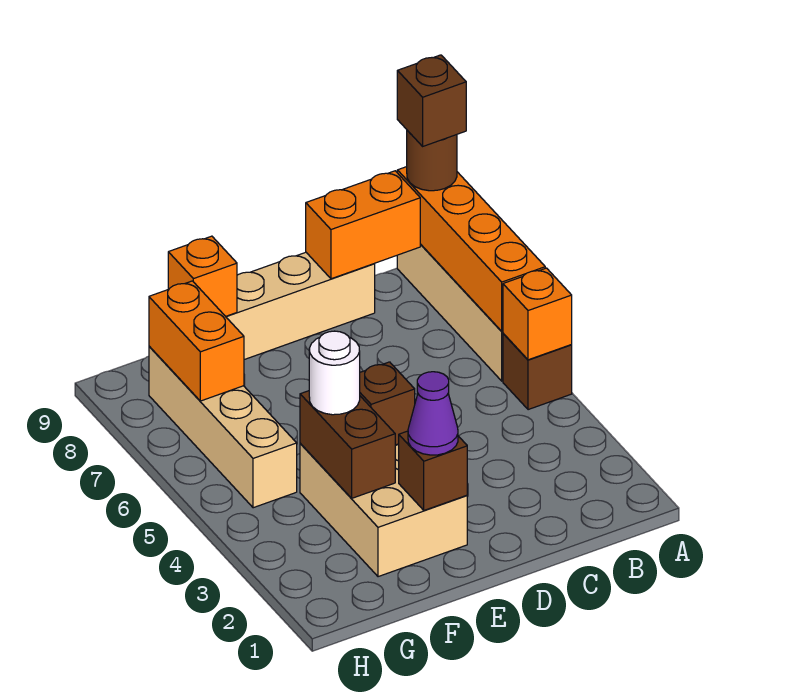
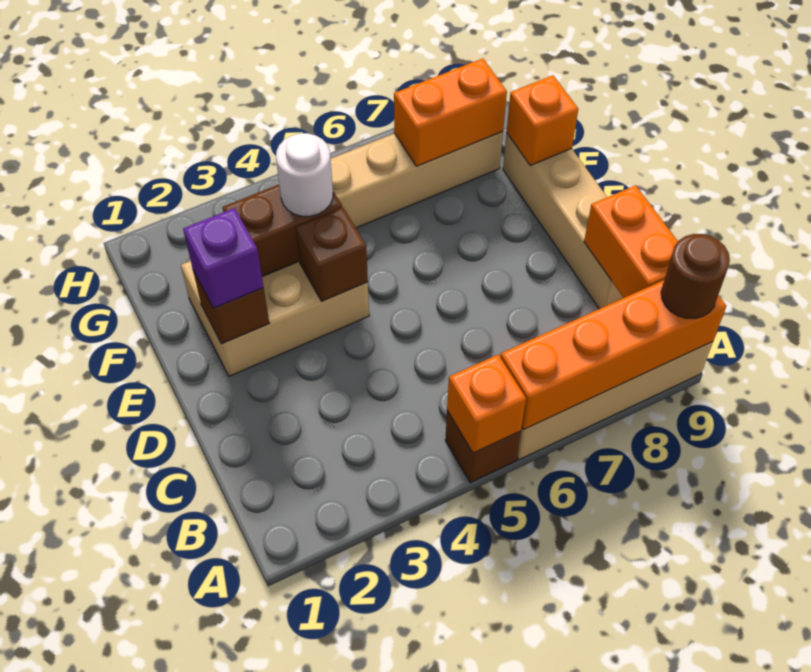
brown 1x1 brick [397,55,466,146] -> none
purple 1x1 cone [408,372,458,455] -> purple 1x1 brick [183,208,264,308]

